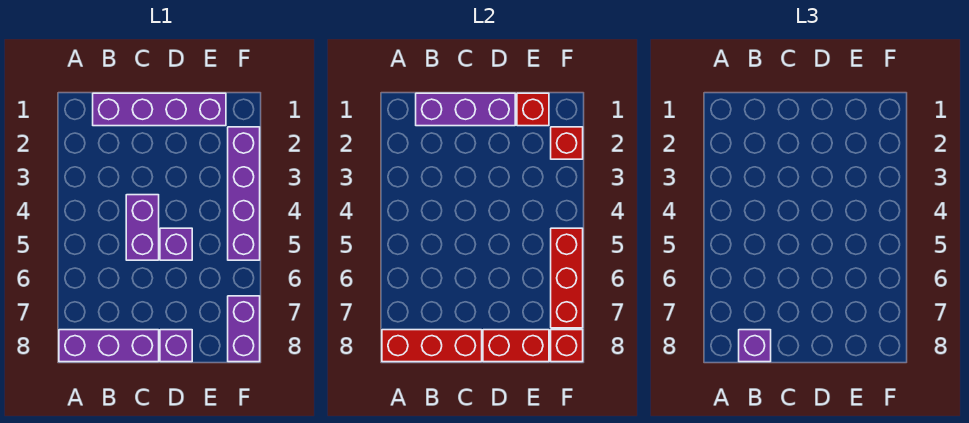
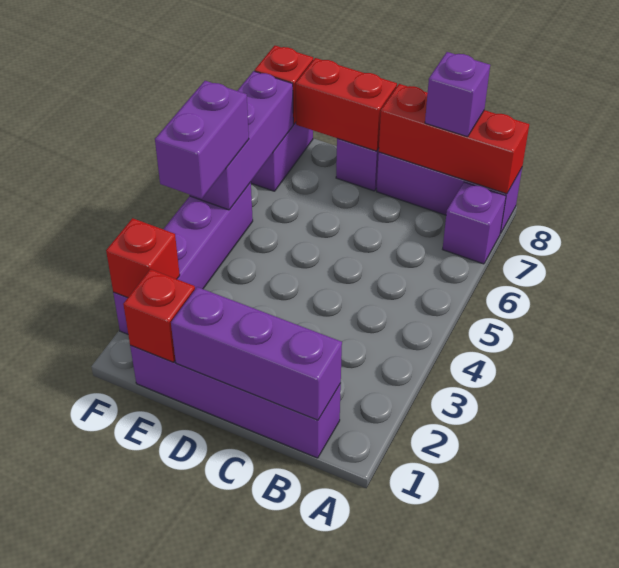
purple 1x2 brick [126,195,159,260] -> purple 1x2 brick moved to [155,81,249,199]
purple 1x1 brick [160,228,192,260] -> purple 1x1 brick moved to [443,182,506,264]
red 1x3 brick [551,228,583,328] -> purple 1x3 brick [189,71,293,210]

